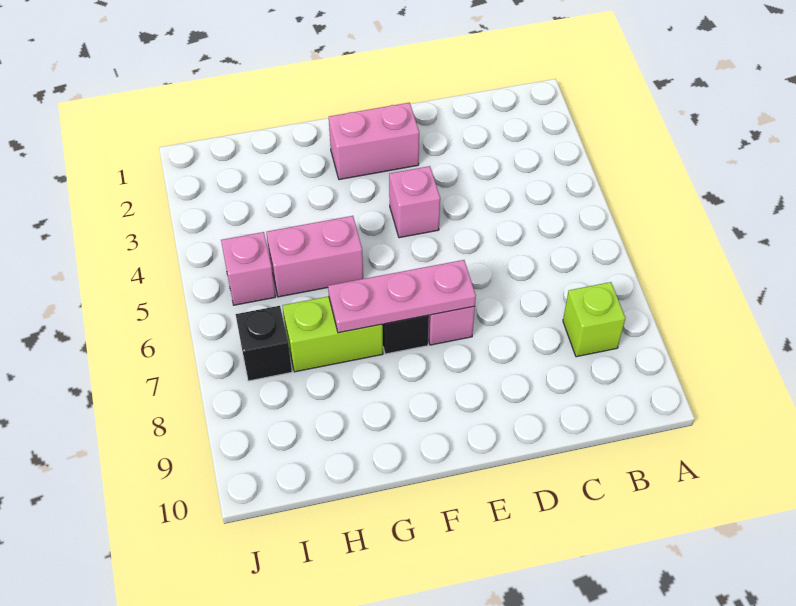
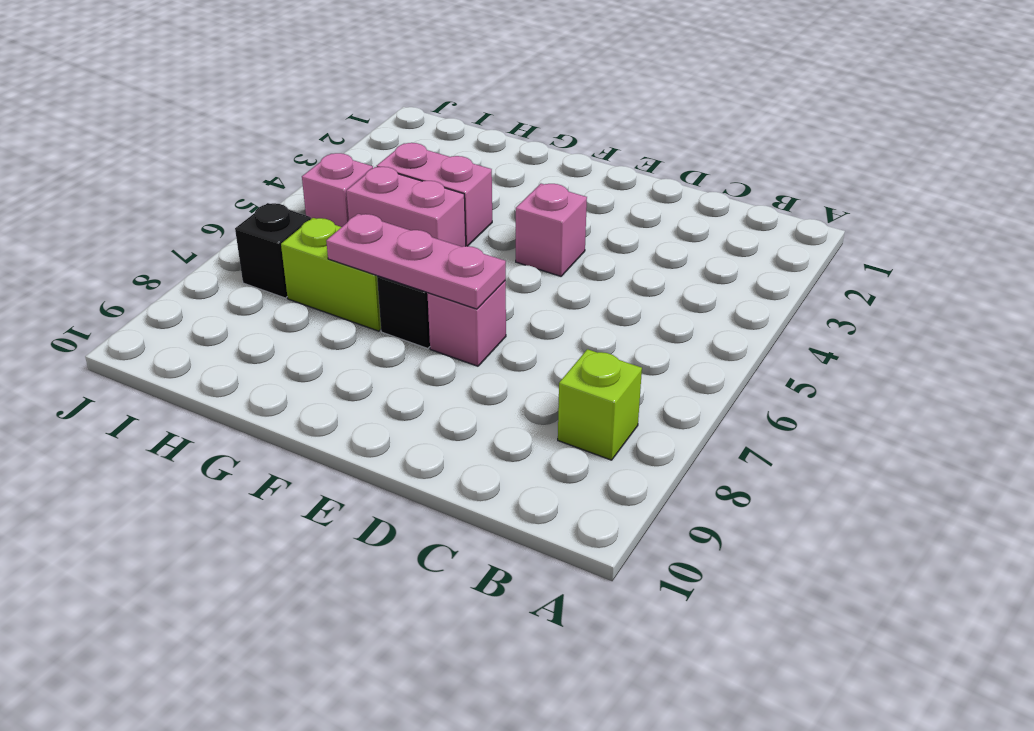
pink 1x2 brick [329,103,419,180] -> pink 1x2 brick moved to [377,143,492,246]

